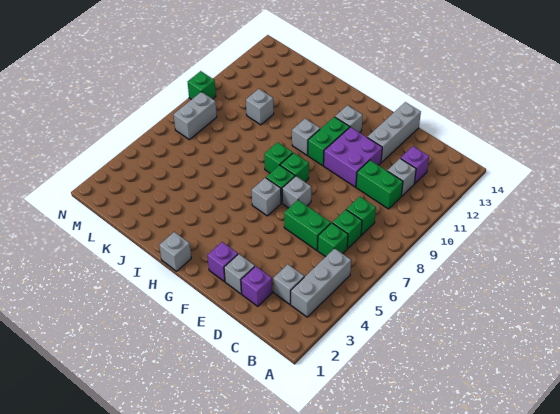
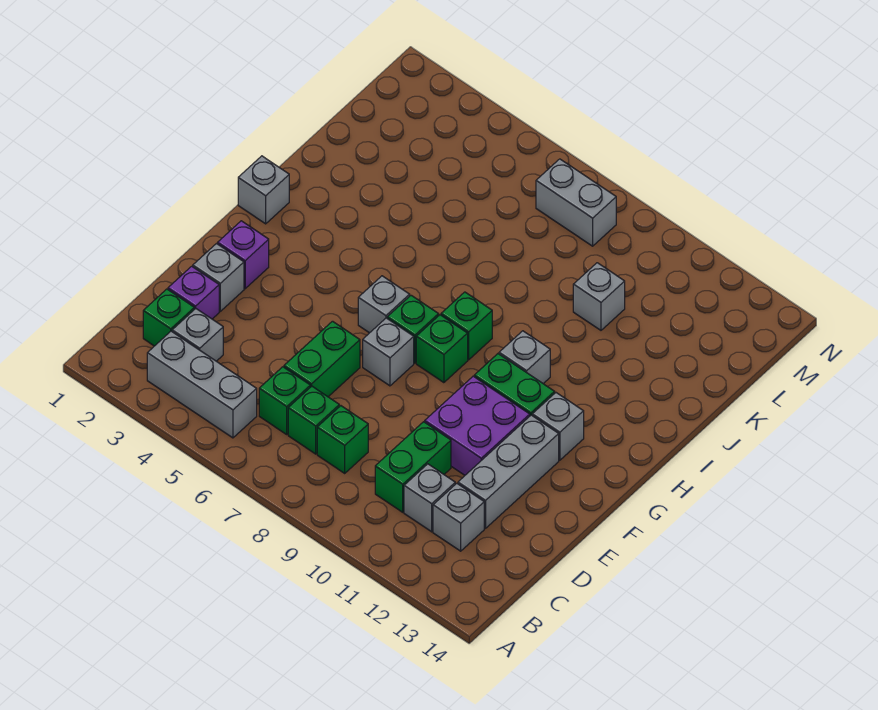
purple 1x1 brick [401,146,429,184] -> grey 1x1 brick [433,483,484,551]
grey 1x3 brick [367,102,421,162] -> grey 1x3 brick turned to [458,415,559,528]
green 1x1 brick [188,71,216,99] -> green 1x1 brick moved to [143,289,194,346]

